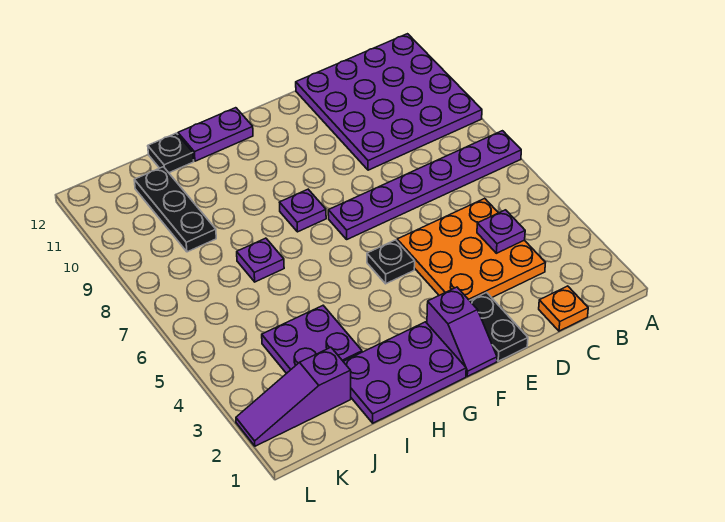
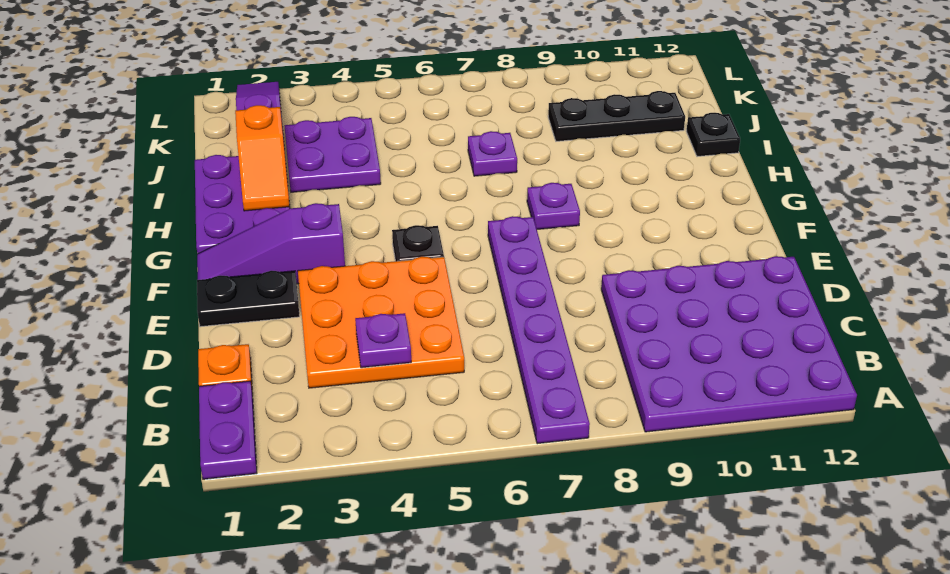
purple 1x2 slope [427,287,497,376] -> purple 1x3 slope [197,203,345,284]
purple 1x2 plate [178,108,253,161] -> purple 1x2 plate moved to [199,381,257,479]
none -> orange 1x2 slope [235,105,290,211]

